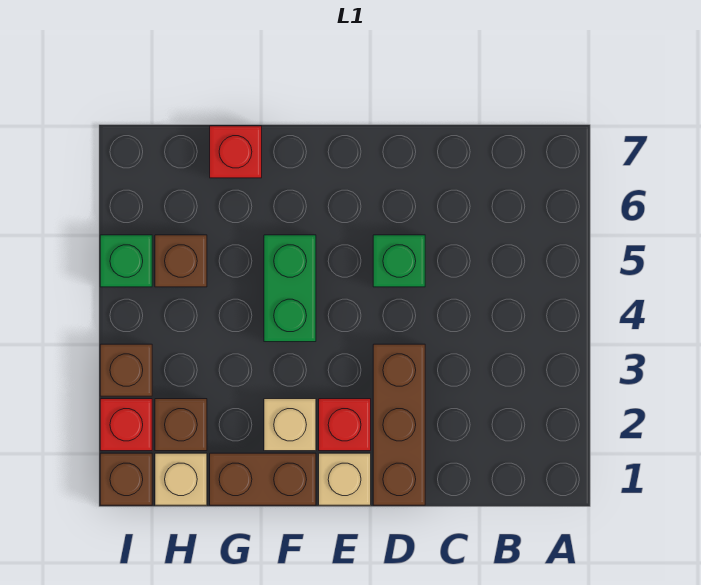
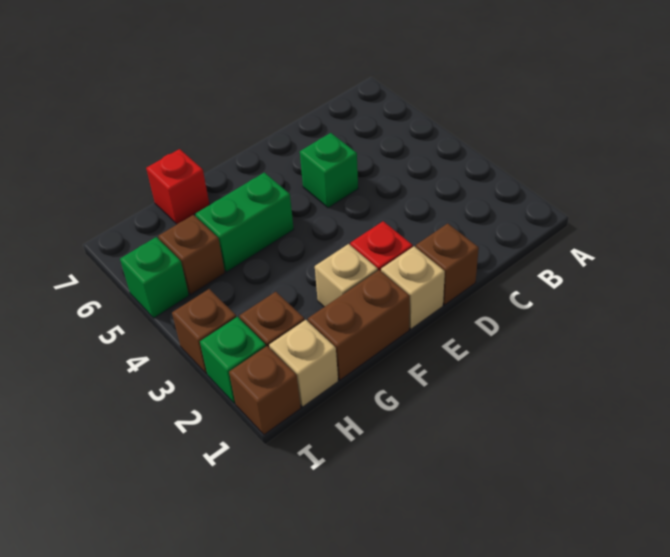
brown 1x3 brick [373,344,425,505] -> brown 1x1 brick [416,223,479,305]
green 1x2 brick [264,235,316,342] -> green 1x2 brick turned to [195,172,294,272]
red 1x1 brick [100,399,152,451] -> green 1x1 brick [200,317,266,403]

